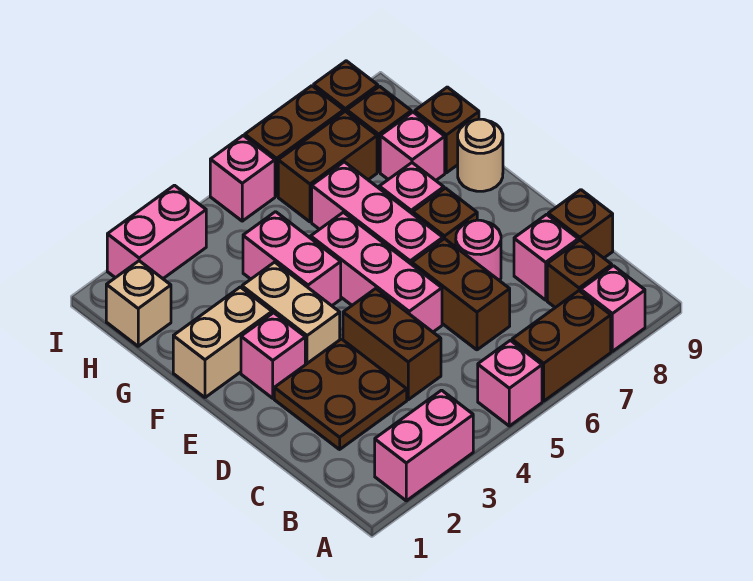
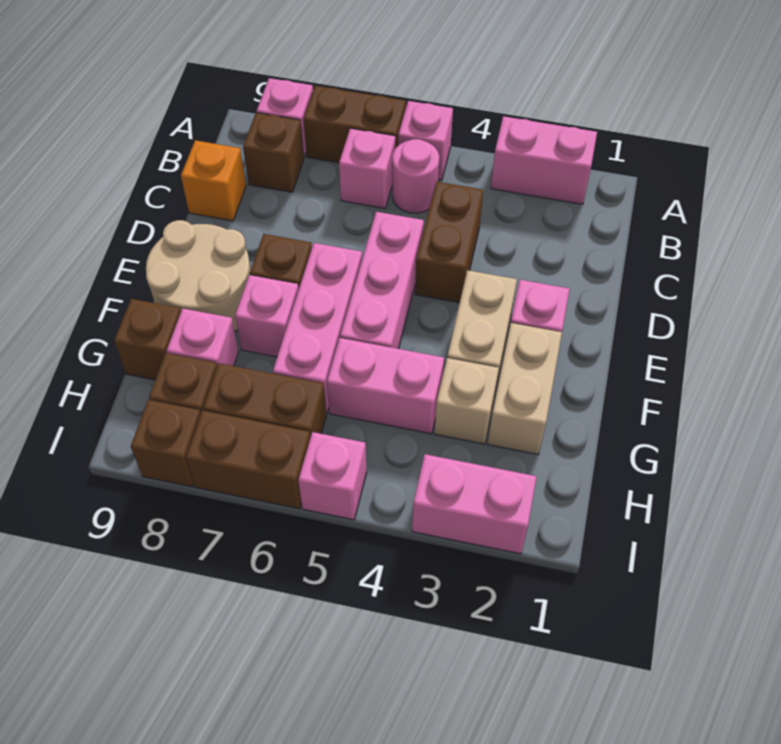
brown 2x2 plate [274,339,407,449] -> none
brown 1x2 brick [412,239,510,350] -> none
pink 1x1 brick [514,215,578,300] -> pink 1x1 brick moved to [339,128,395,208]
brown 1x1 brick [548,190,613,258] -> orange 1x1 brick [181,140,246,221]
pink 1x1 round brick [456,220,501,281] -> pink 1x1 round brick moved to [392,139,439,213]
tan 1x2 brick [173,287,272,397] -> tan 1x2 brick turned to [488,323,562,455]
pink 1x2 brick [243,212,341,306] -> pink 1x2 brick turned to [327,338,444,434]
tan 1x1 round brick [458,119,503,191] -> tan 2x2 round brick [146,220,251,332]
tan 1x1 brick [106,261,171,346] -> tan 1x1 brick moved to [435,358,499,444]

